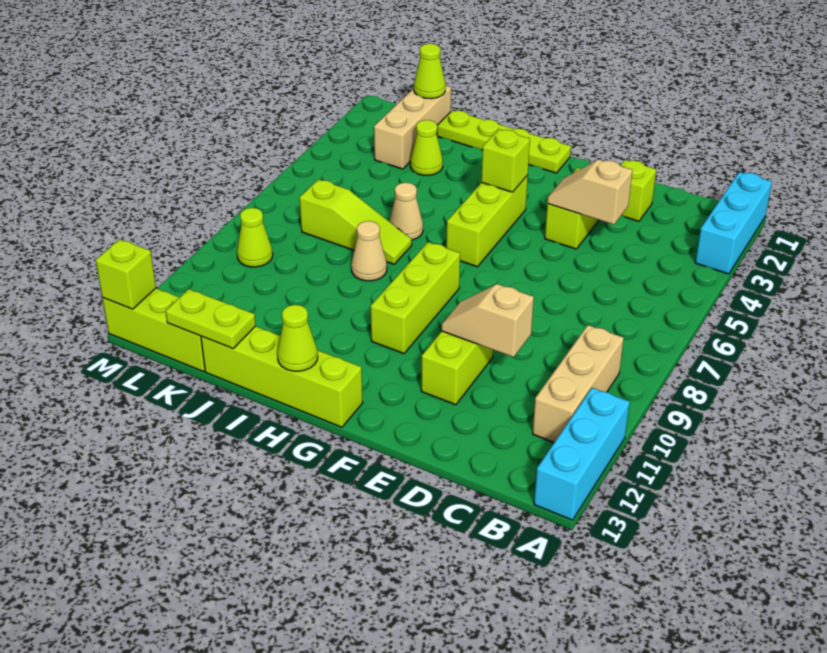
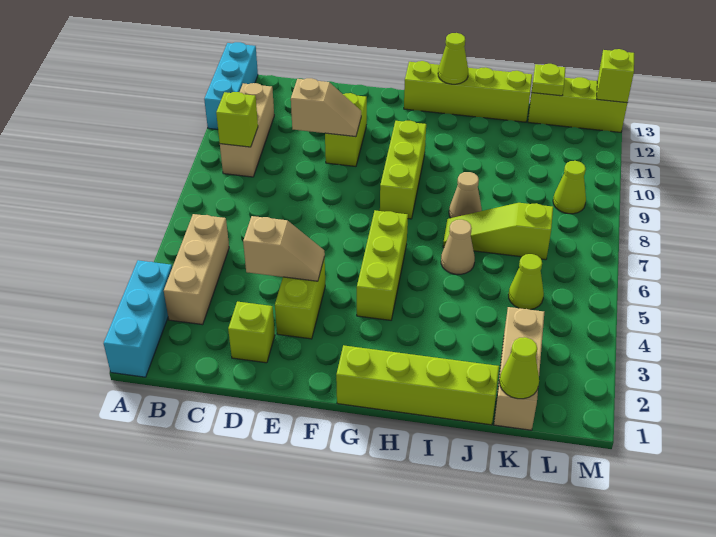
none -> tan 1x3 brick [164,214,229,325]
lime 1x4 plate [437,110,571,173] -> lime 1x4 brick [336,345,499,425]
lime 1x1 brick [481,129,530,192] -> lime 1x1 brick moved to [216,92,258,147]
lime 1x1 cone [410,120,443,175] -> lime 1x1 cone moved to [508,254,544,310]
lime 1x2 plate [166,289,256,348] -> lime 1x1 plate [532,64,566,96]

